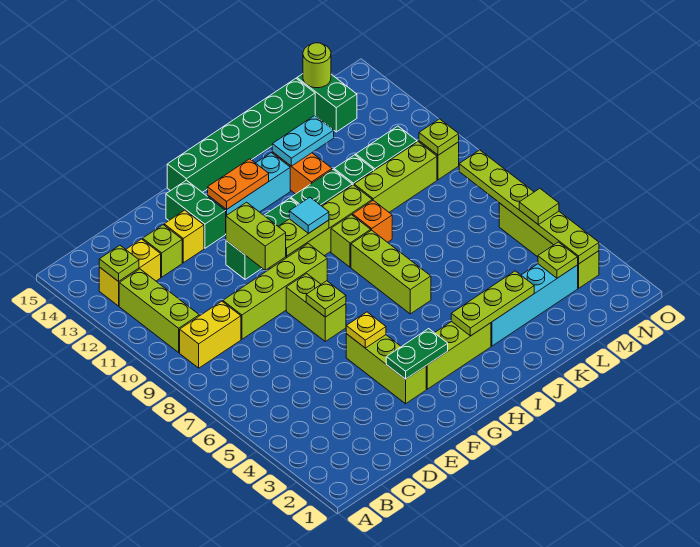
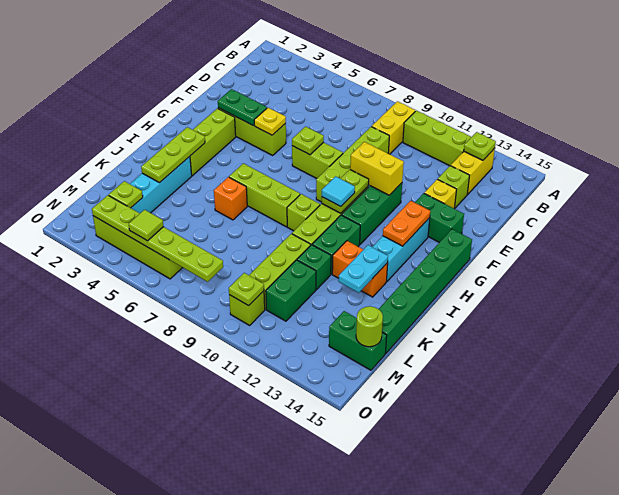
green 1x2 plate [386,329,448,379] -> green 1x2 plate turned to [218,89,267,126]
lime 1x2 brick [226,202,286,270] -> yellow 1x2 brick [350,142,404,195]
orange 1x1 brick [353,200,392,242] -> orange 1x1 brick moved to [214,177,247,220]

